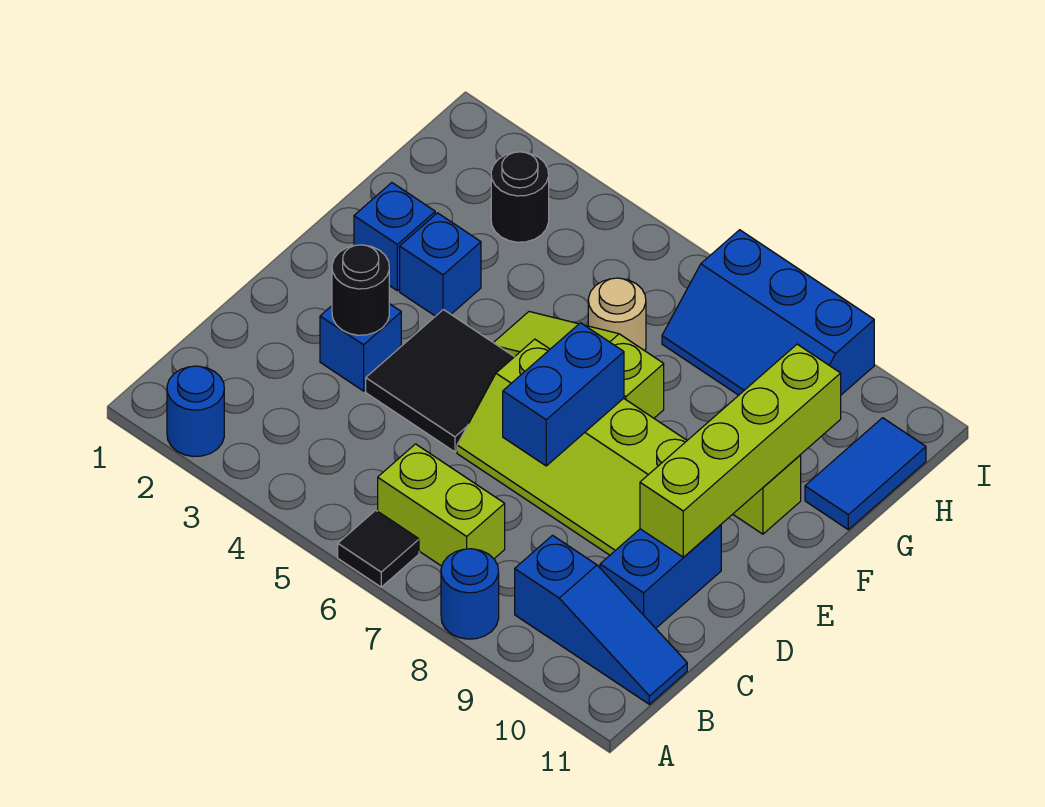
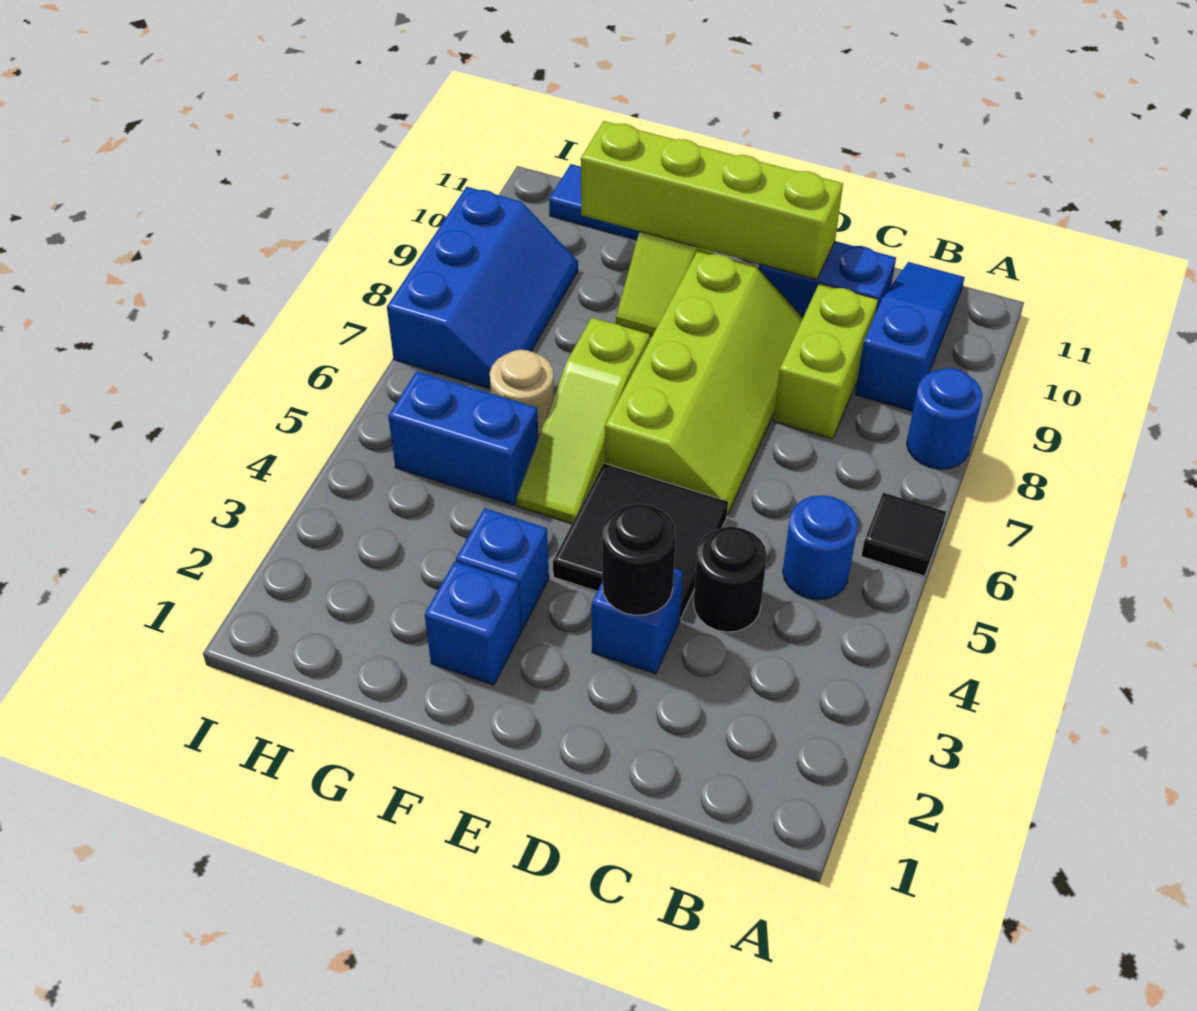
blue 1x1 round brick [167,366,224,457] -> blue 1x1 round brick moved to [783,495,858,600]
lime 1x2 brick [378,444,505,566] -> lime 1x2 brick moved to [774,283,878,439]
blue 1x2 brick [503,323,624,466] -> blue 1x2 brick moved to [388,371,538,505]
black 1x1 round brick [491,152,549,242] -> black 1x1 round brick moved to [694,527,767,632]

